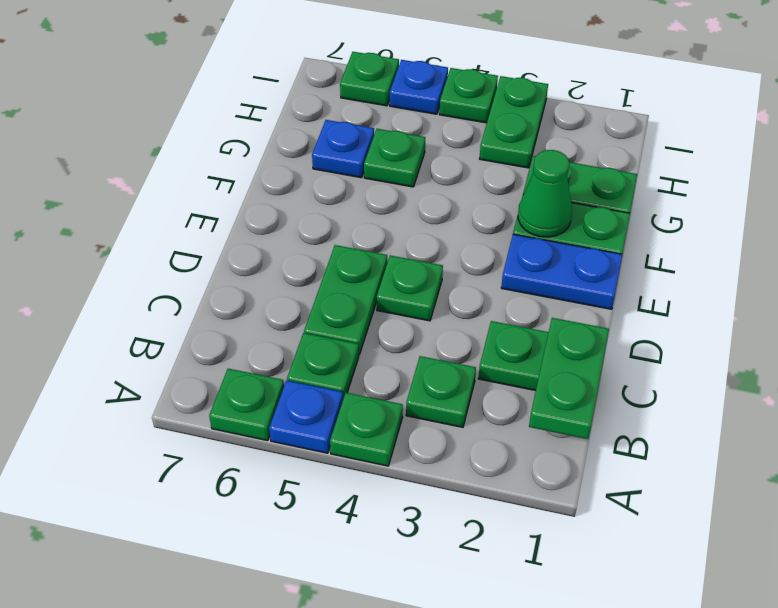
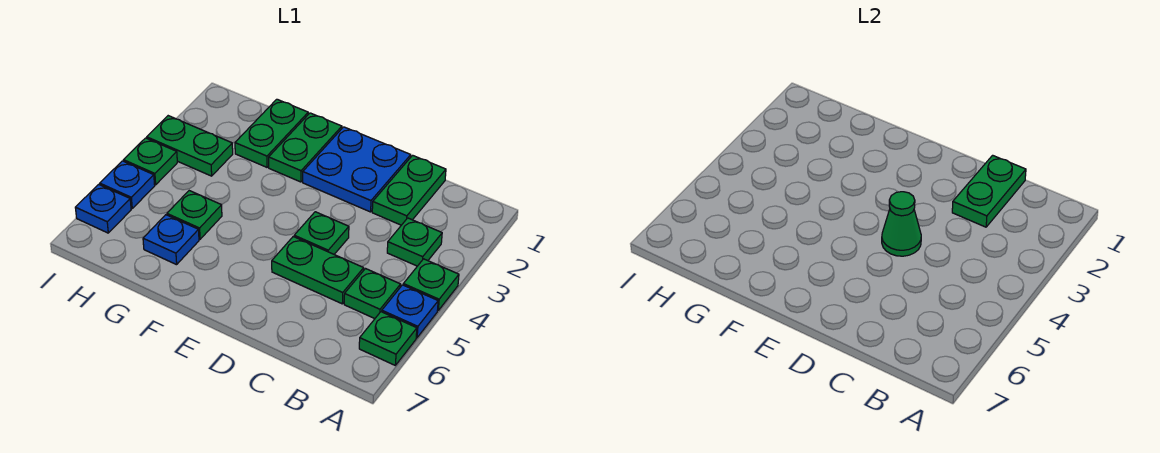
green 1x2 plate [529,318,609,439] -> green 1x2 plate turned to [952,155,1026,227]
blue 1x2 plate [501,234,622,309] -> blue 2x2 plate [303,127,411,212]
green 1x1 cone [518,150,572,237] -> green 1x1 cone moved to [882,192,921,256]
green 1x1 plate [340,52,399,106] -> blue 1x1 plate [75,184,131,233]

